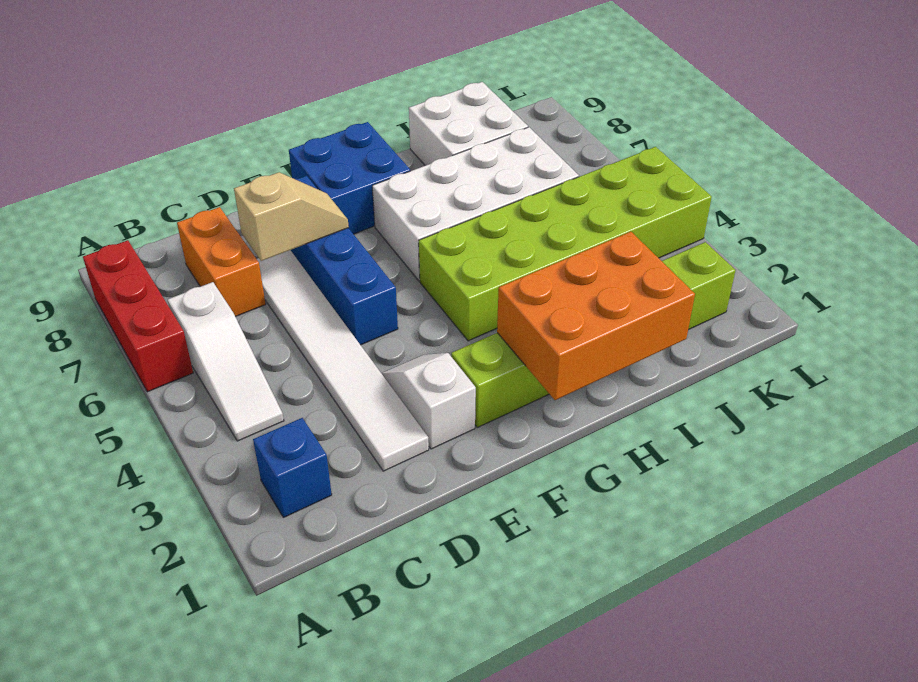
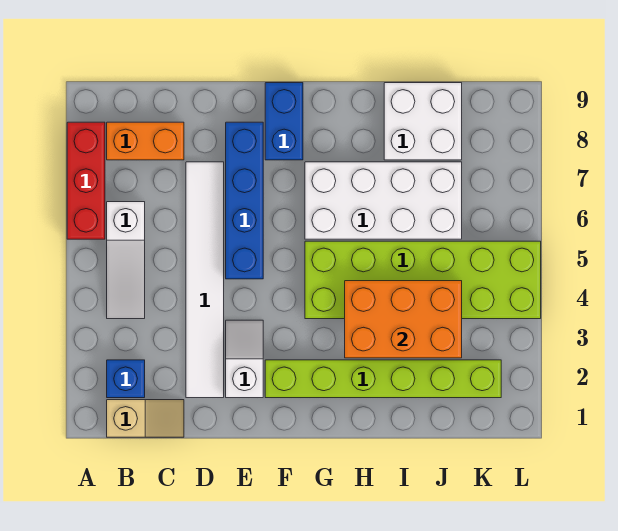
orange 1x2 brick [177,207,266,317] -> orange 1x2 brick turned to [107,122,184,160]
tan 1x2 slope [234,172,349,261] -> tan 1x2 slope moved to [107,400,184,437]
blue 2x2 brick [289,122,410,234] -> blue 1x2 brick [265,83,303,160]
orange 2x3 brick [497,232,695,400] -> orange 2x3 brick moved to [345,281,462,358]

